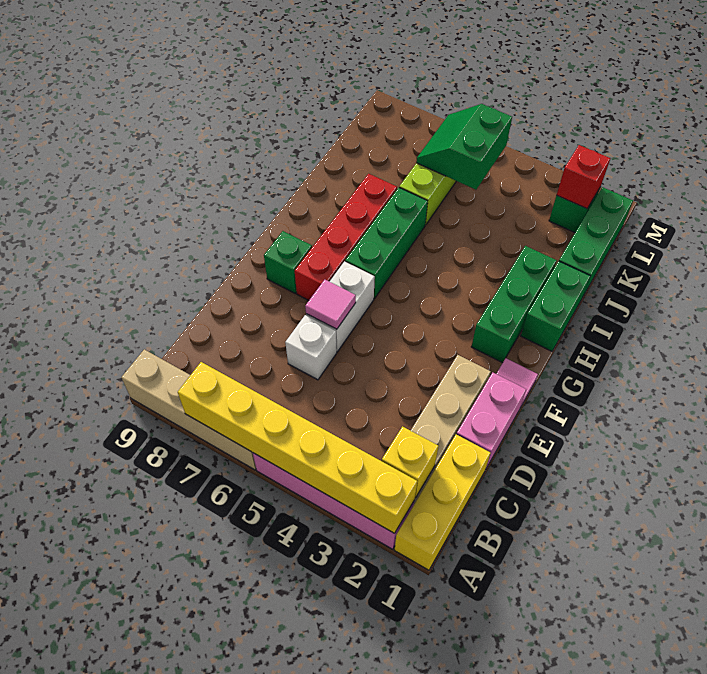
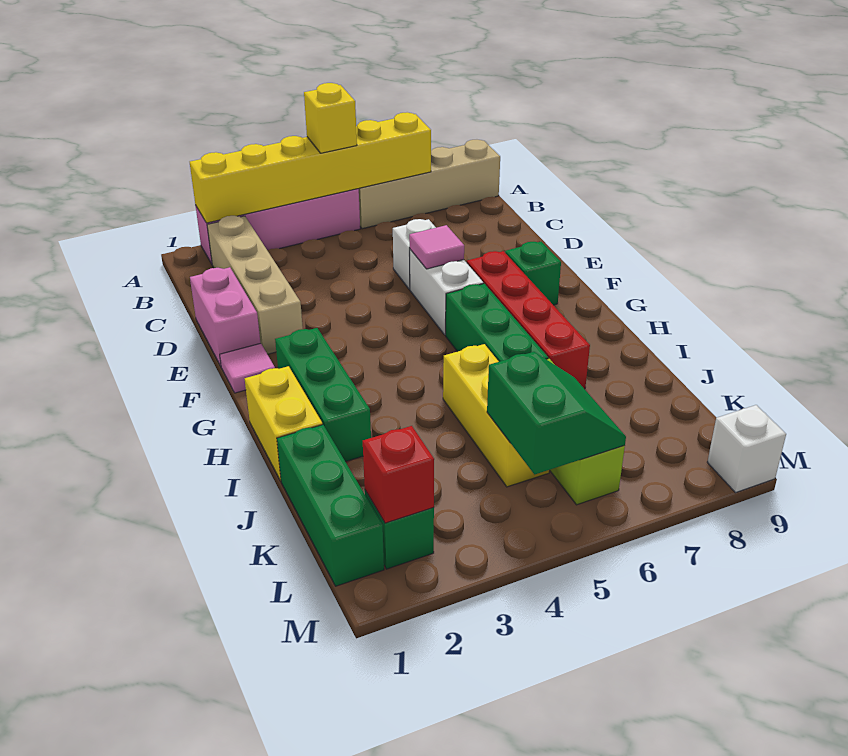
yellow 1x3 brick [395,435,490,570] -> yellow 1x3 brick moved to [443,344,549,487]
yellow 1x1 brick [382,427,438,498] -> yellow 1x1 brick moved to [304,83,357,153]
green 1x2 brick [521,261,591,351] -> yellow 1x2 brick [245,366,323,481]
none -> white 1x1 brick [707,405,786,493]

